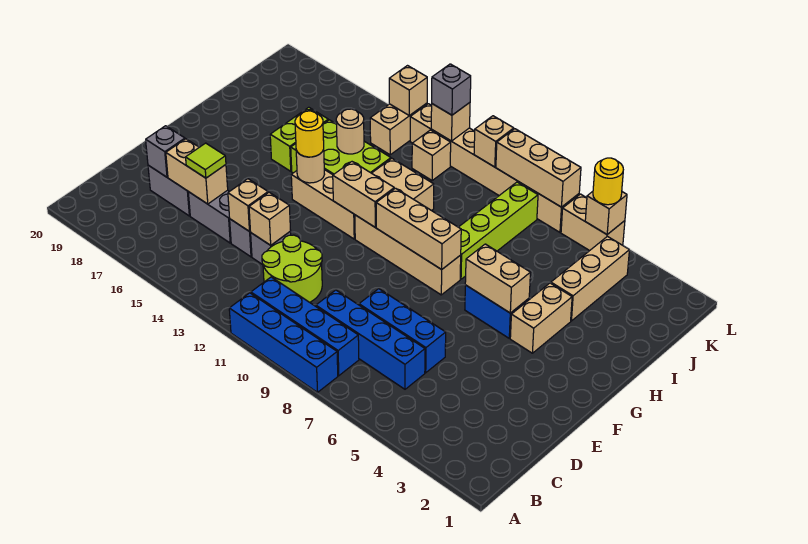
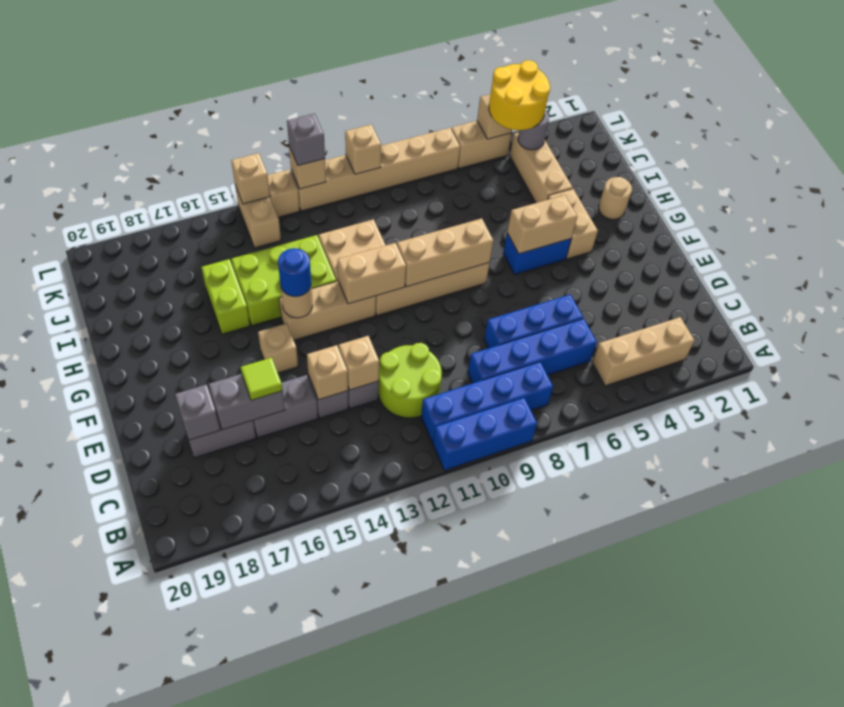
blue 1x4 brick [229,293,338,392] -> blue 1x3 brick [433,398,537,470]
tan 1x2 brick [166,139,228,204] -> grey 1x2 brick [209,374,285,430]
yellow 1x1 round brick [295,111,324,157] -> blue 1x1 round brick [278,248,311,297]
lime 1x4 brick [459,182,538,279] -> none
tan 1x1 round brick [336,109,364,154] -> tan 1x1 round brick moved to [599,177,632,219]
none -> grey 1x1 round brick [518,110,549,150]
tan 1x1 brick [412,130,451,180] -> tan 1x1 brick moved to [258,323,298,373]
yellow 1x1 round brick [593,158,623,205] -> yellow 2x2 round brick [489,60,550,130]
tan 1x3 brick [496,129,581,207] -> tan 1x3 brick moved to [592,317,695,386]

